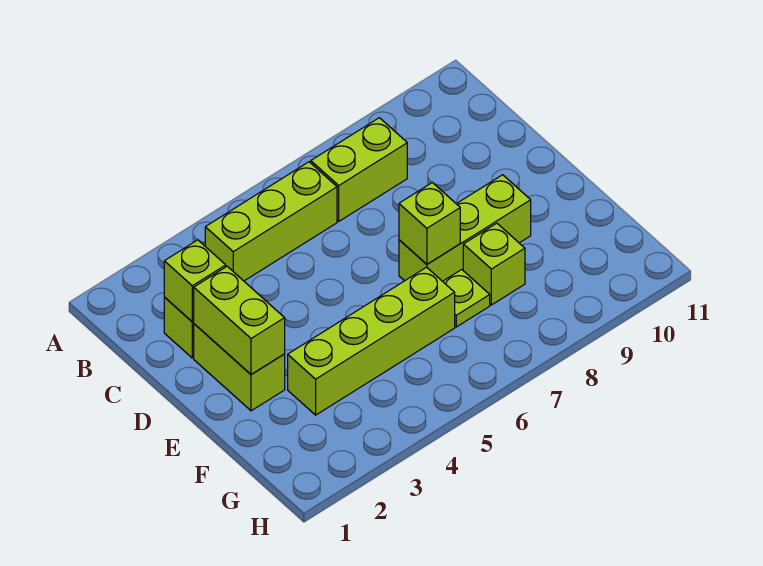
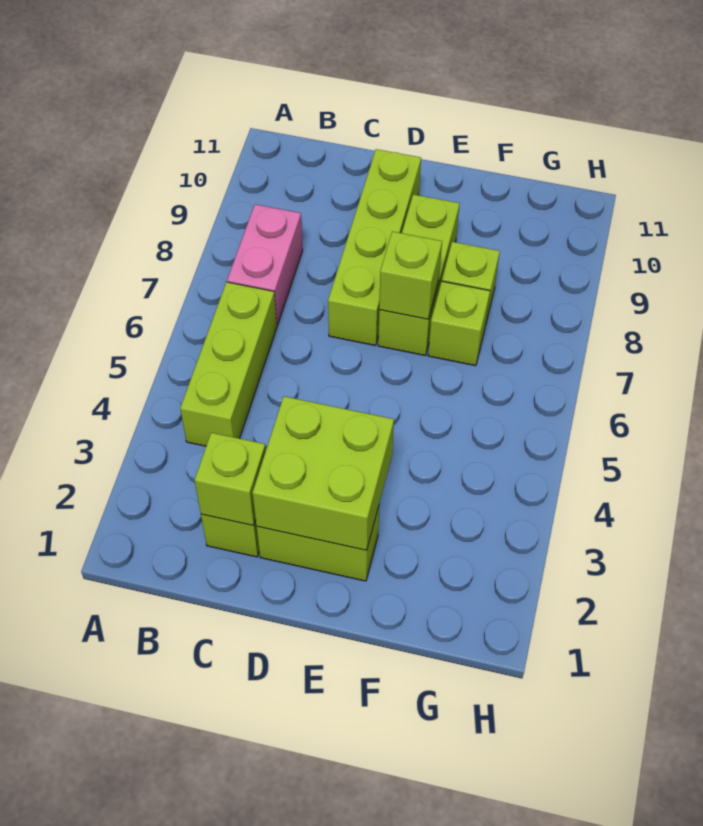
lime 1x2 brick [311,118,407,221] -> pink 1x2 brick [227,204,303,326]
lime 1x2 brick [194,266,285,375] -> lime 2x2 brick [252,396,394,550]
lime 1x4 brick [288,267,455,415] -> lime 1x4 brick moved to [328,149,421,346]
lime 1x1 plate [443,270,490,327] -> lime 1x1 brick [428,281,490,366]

